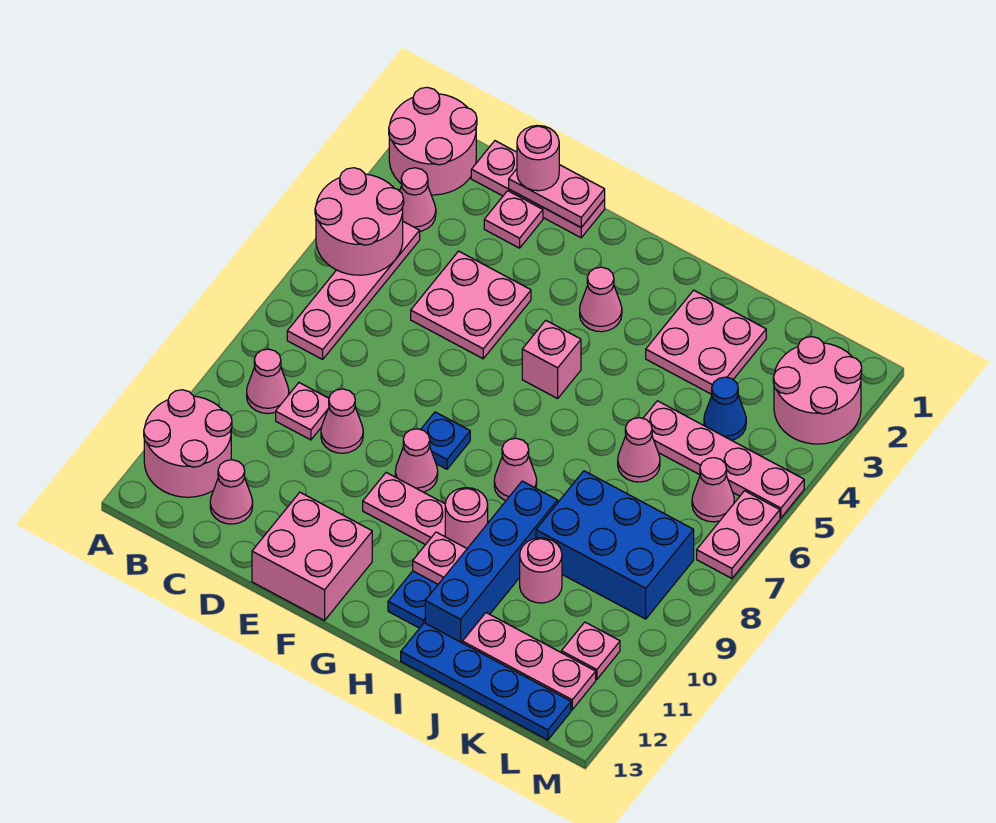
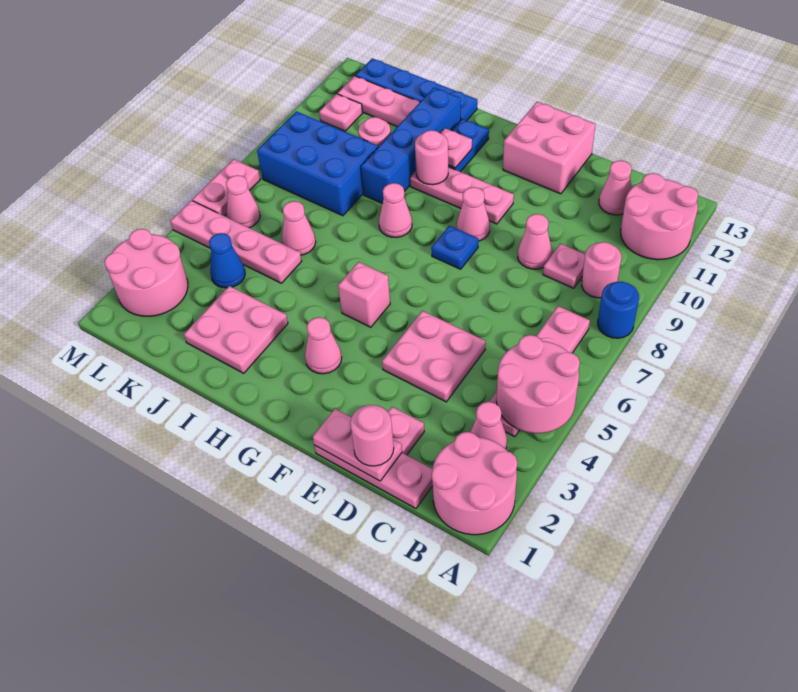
none -> blue 1x1 round brick [598,282,639,338]
pink 1x1 cone [247,349,289,414] -> pink 1x1 round brick [582,242,621,298]

